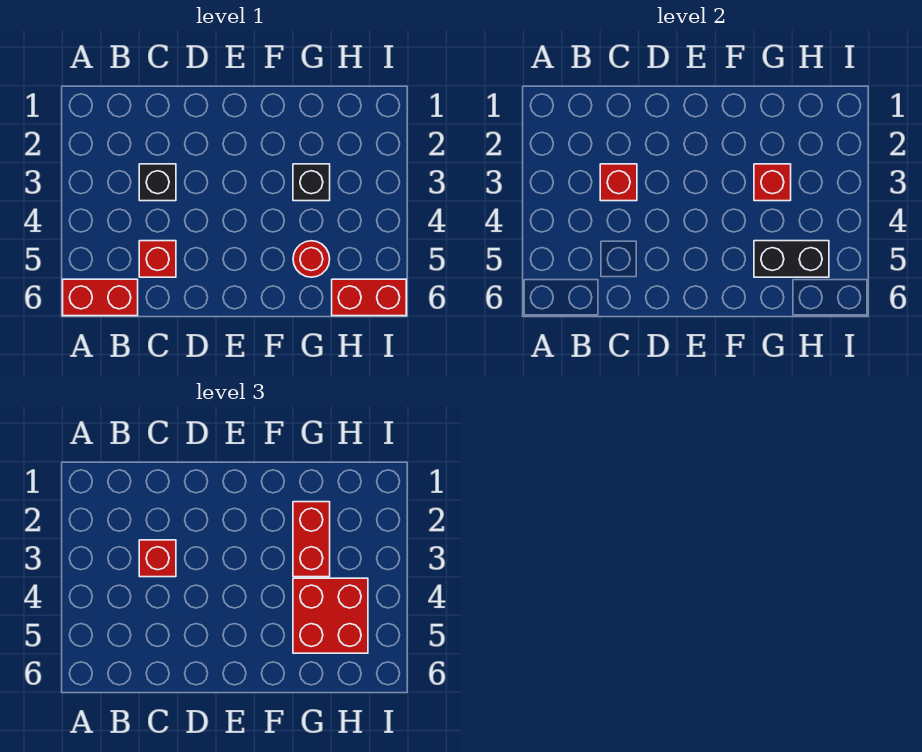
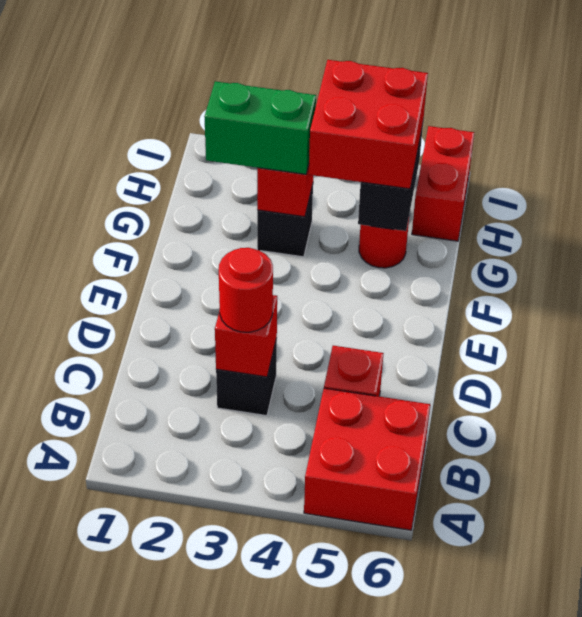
red 1x2 brick [63,279,138,316] -> red 2x2 brick [304,388,430,530]
red 1x1 brick [139,540,176,577] -> red 1x1 round brick [219,248,273,332]
red 1x2 brick [293,502,330,577] -> green 1x2 brick [204,81,316,174]

